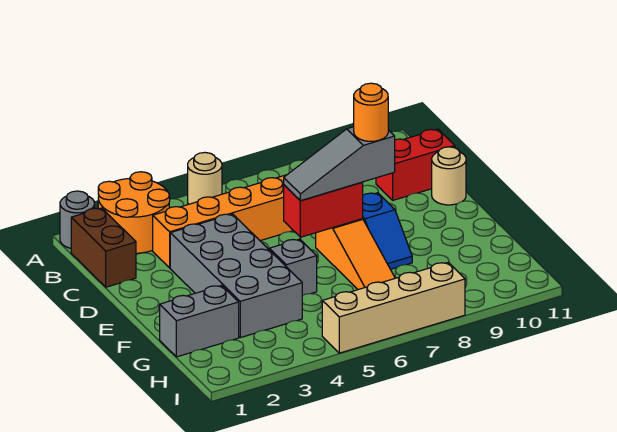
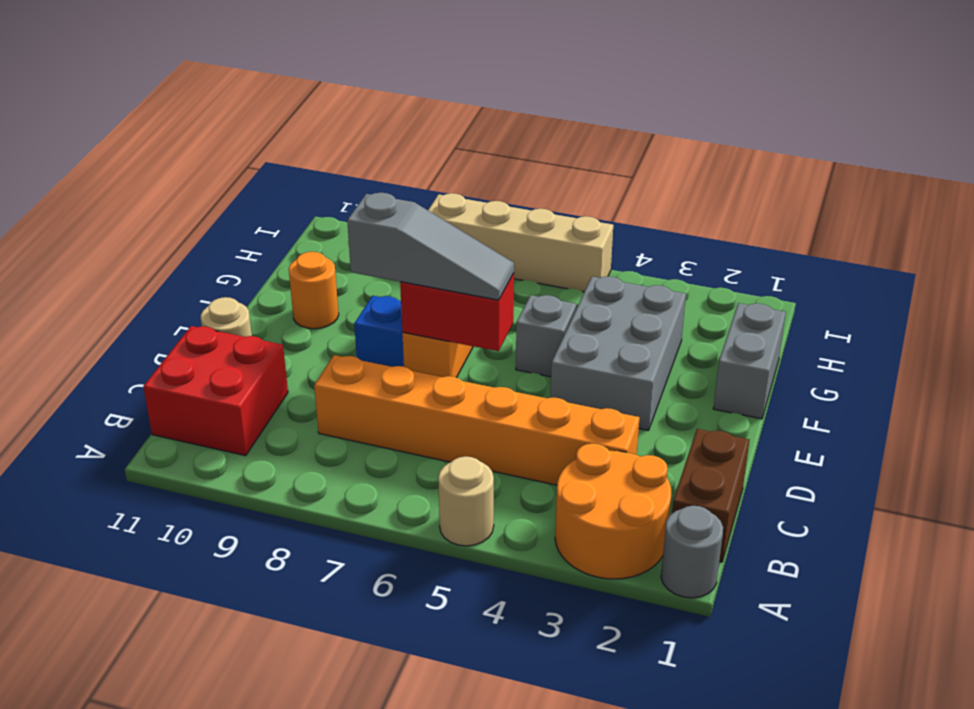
red 1x2 brick [376,129,455,200] -> red 2x2 brick [143,326,288,456]
grey 2x4 brick [170,214,302,338] -> grey 2x3 brick [550,276,686,430]
orange 1x1 round brick [354,83,388,141] -> orange 1x1 round brick moved to [289,252,339,329]
grey 1x2 brick [160,285,239,357] -> grey 1x2 brick turned to [713,303,786,419]

